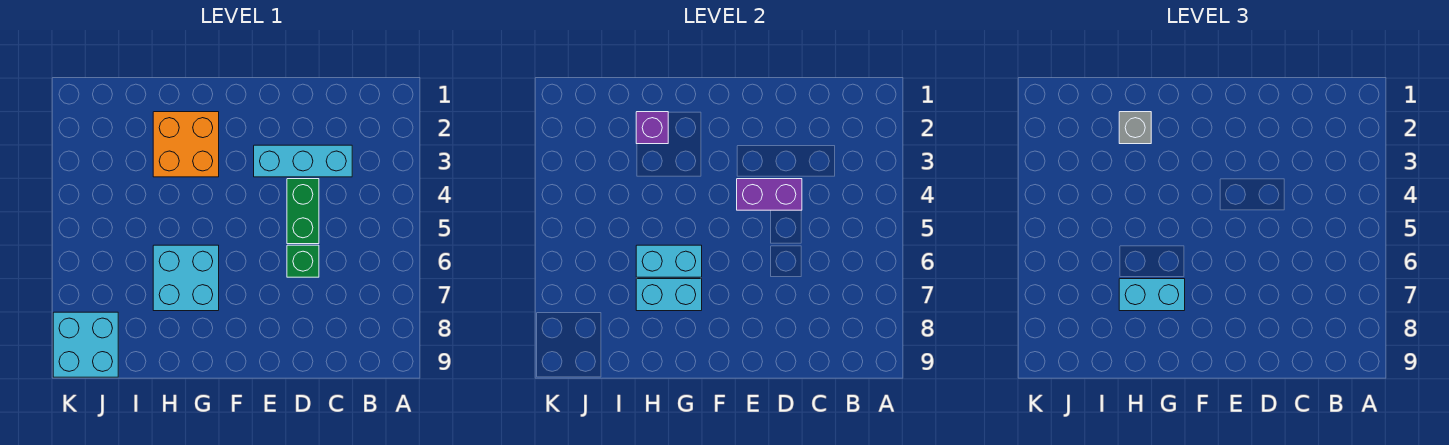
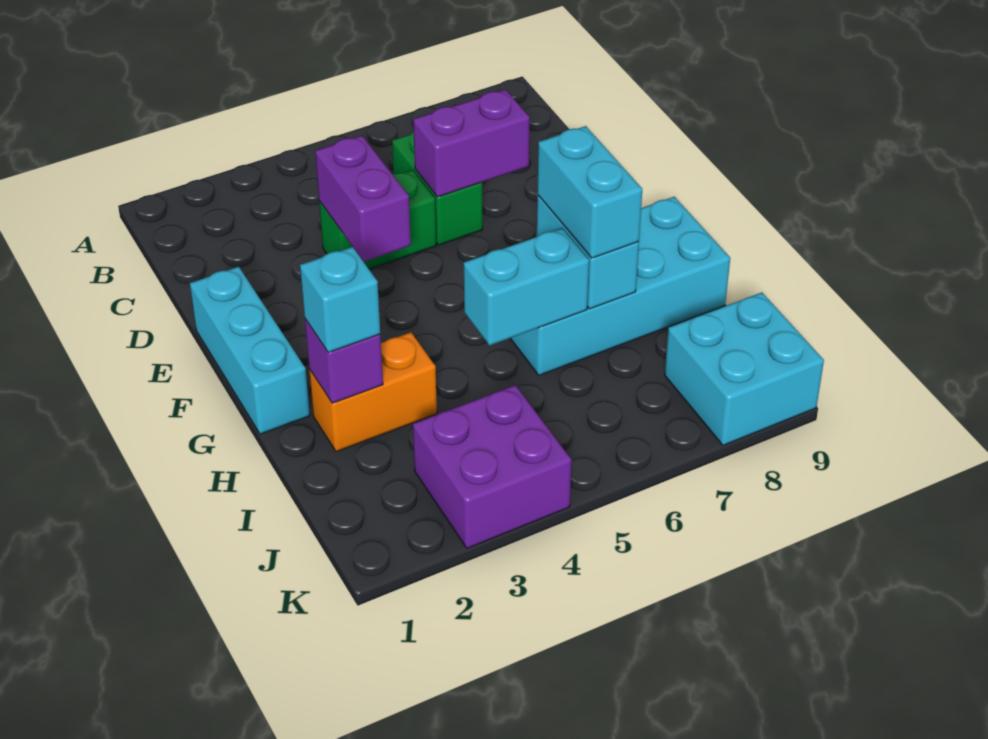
cyan 1x3 brick [254,145,352,177] -> cyan 1x3 brick moved to [190,267,310,434]
green 1x1 brick [287,245,319,277] -> green 1x2 brick [392,131,483,245]
none -> purple 1x2 brick [413,90,530,197]
orange 2x2 brick [153,112,219,177] -> orange 1x2 brick [309,332,437,452]
cyan 2x2 brick [153,245,219,311] -> cyan 2x4 brick [510,197,730,375]
cyan 1x2 brick [636,245,702,277] -> cyan 1x2 brick turned to [464,228,589,346]
grey 1x1 brick [1119,112,1151,144] -> cyan 1x1 brick [300,247,380,352]
none -> purple 2x2 brick [413,385,572,548]

